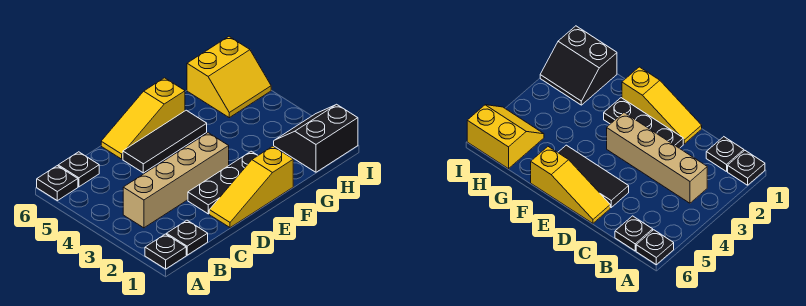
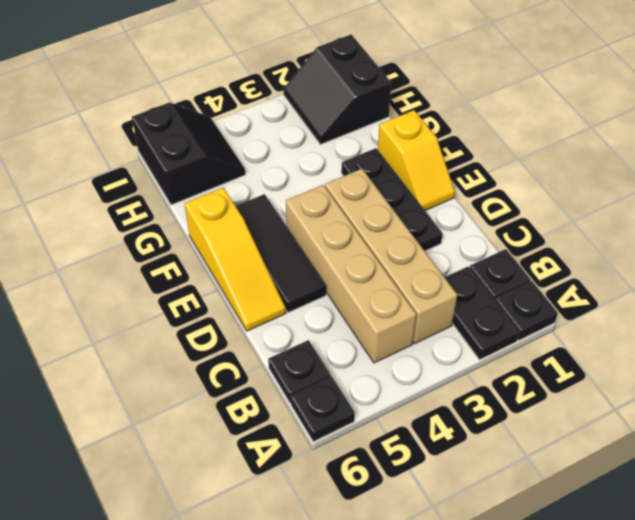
none -> black 1x2 plate [445,267,519,360]
none -> tan 1x4 brick [286,185,416,363]
yellow 1x3 slope [209,146,293,228] -> yellow 1x2 slope [378,110,455,210]
yellow 2x2 slope [187,37,271,118] -> black 2x2 slope [132,102,246,205]

